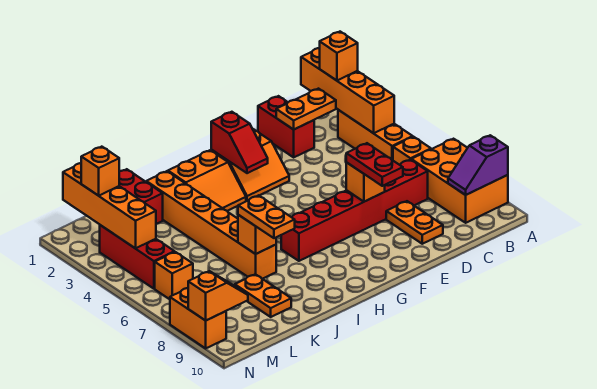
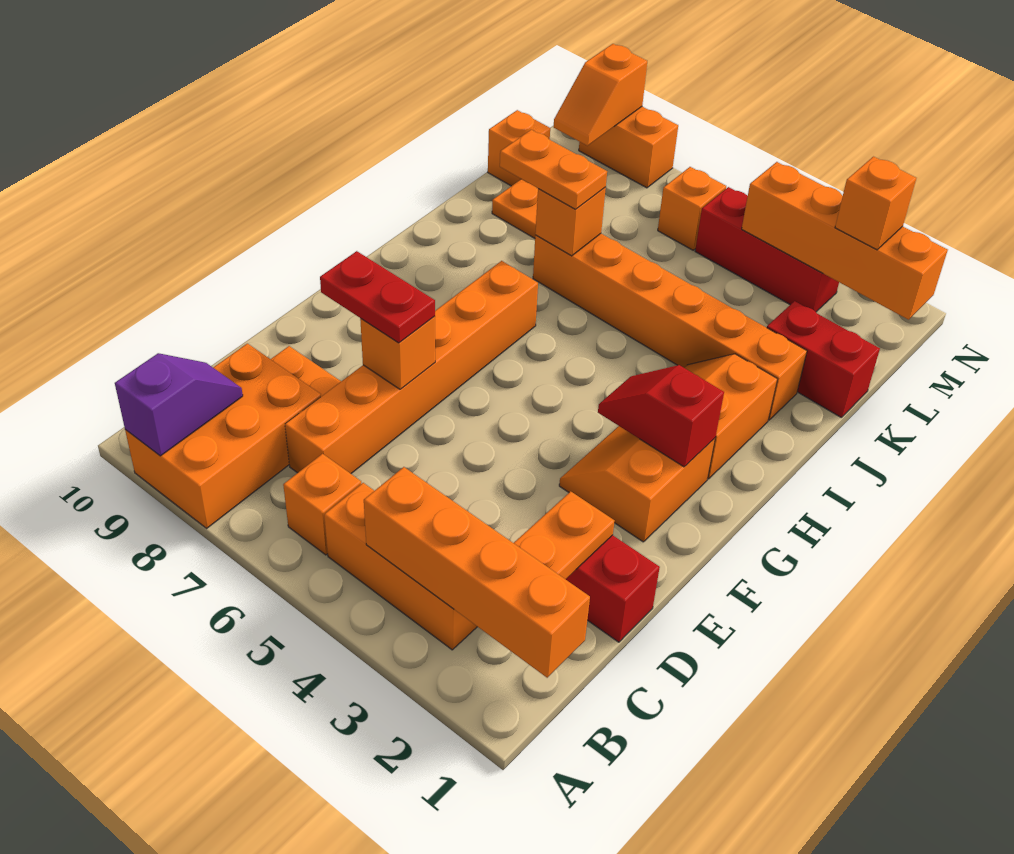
orange 2x3 brick [411,139,508,223] -> orange 2x3 brick turned to [125,343,321,528]
orange 1x1 brick [320,32,358,80] -> orange 1x1 brick moved to [488,110,550,186]
red 1x6 brick [281,160,428,261] -> orange 1x6 brick [285,261,538,474]

